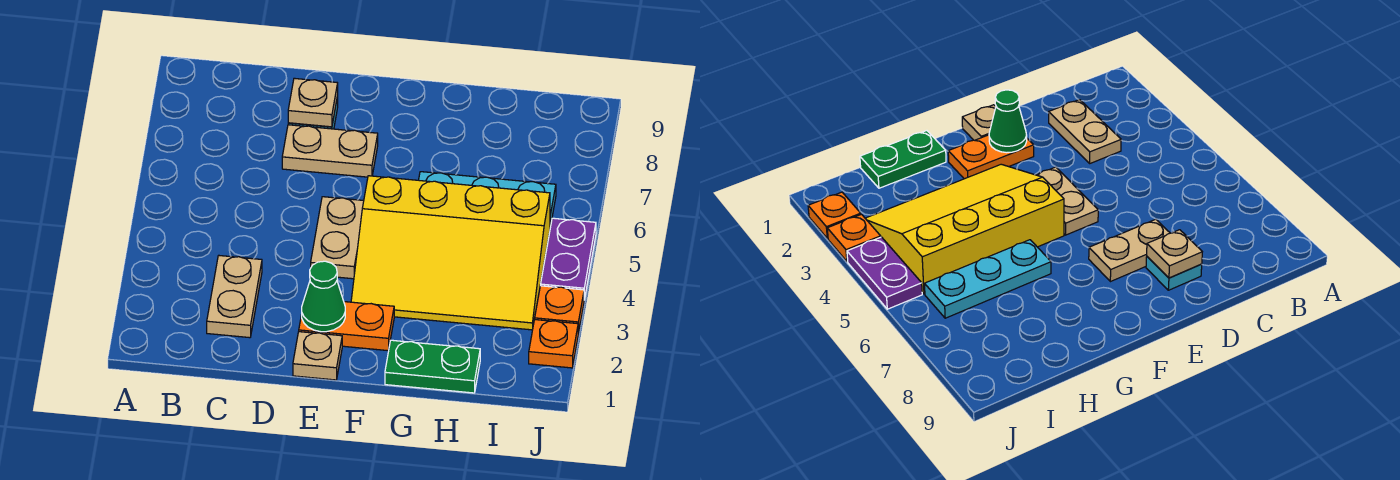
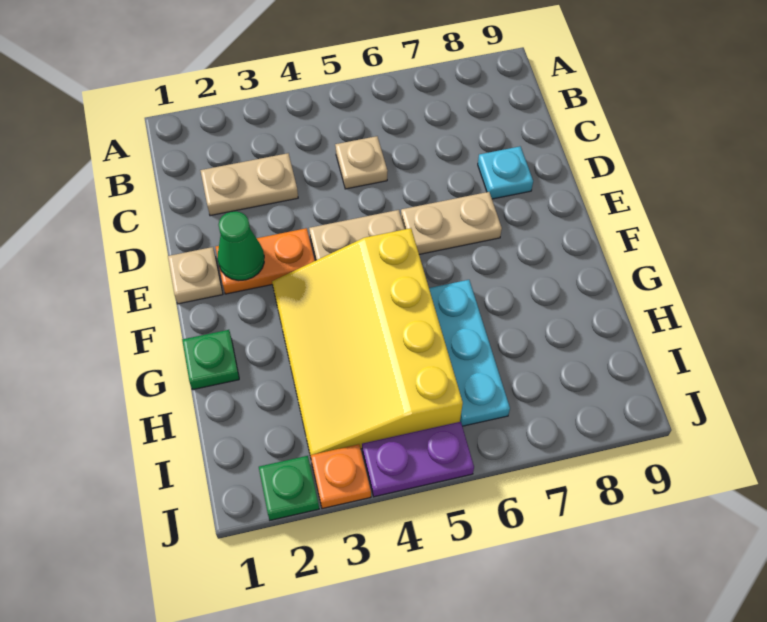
tan 1x2 plate [282,125,378,177] -> tan 1x2 plate turned to [401,192,502,254]
tan 1x1 plate [288,78,338,127] -> tan 1x1 plate moved to [335,136,387,189]
orange 1x2 plate [299,302,394,351] -> orange 1x2 plate turned to [216,228,315,294]
green 1x2 plate [385,340,480,393] -> green 1x1 plate [182,330,239,390]
orange 1x1 plate [529,320,578,368] -> green 1x1 plate [259,456,319,520]

